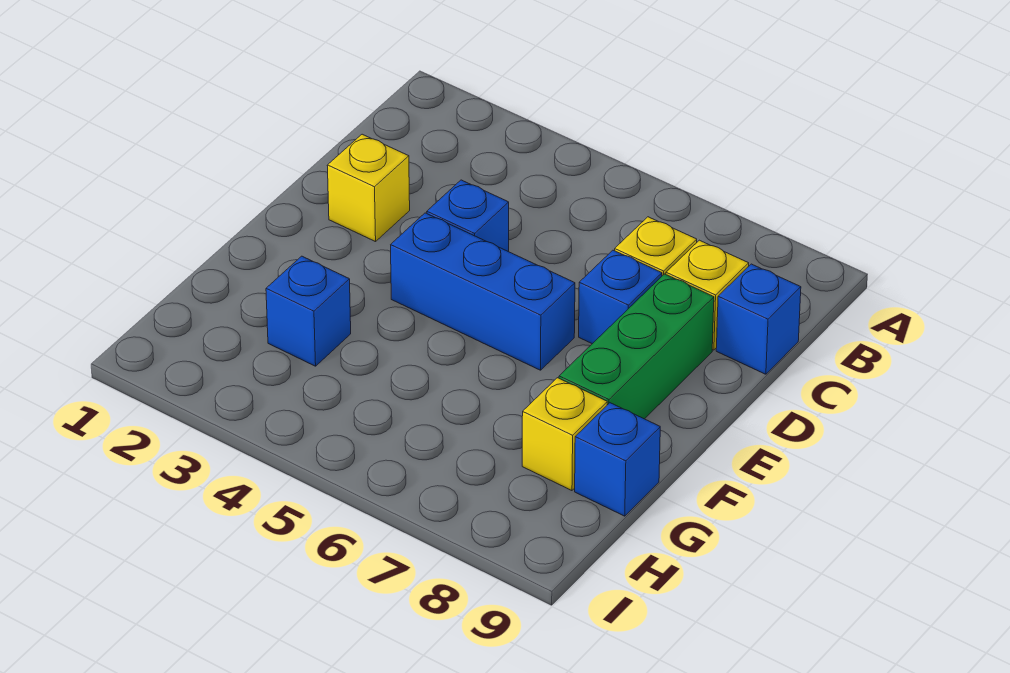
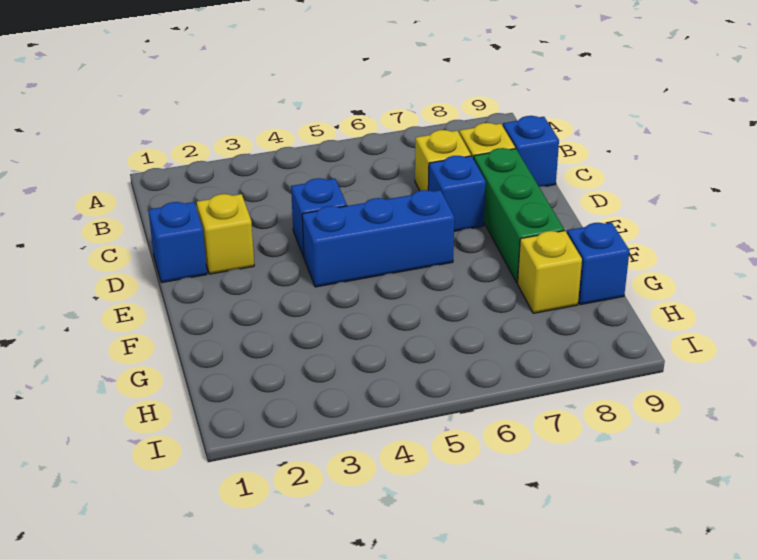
blue 1x1 brick [266,256,351,366] -> blue 1x1 brick moved to [148,202,207,283]

